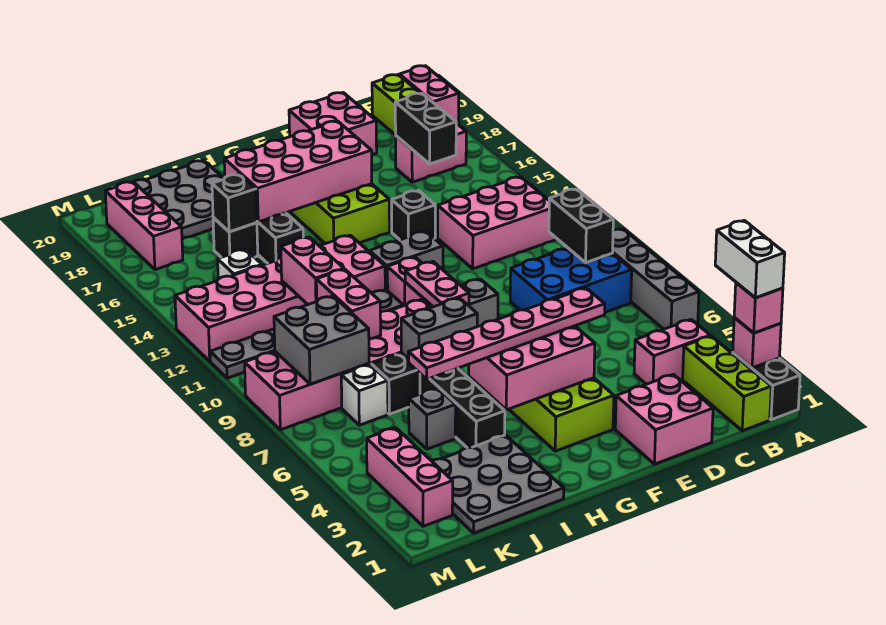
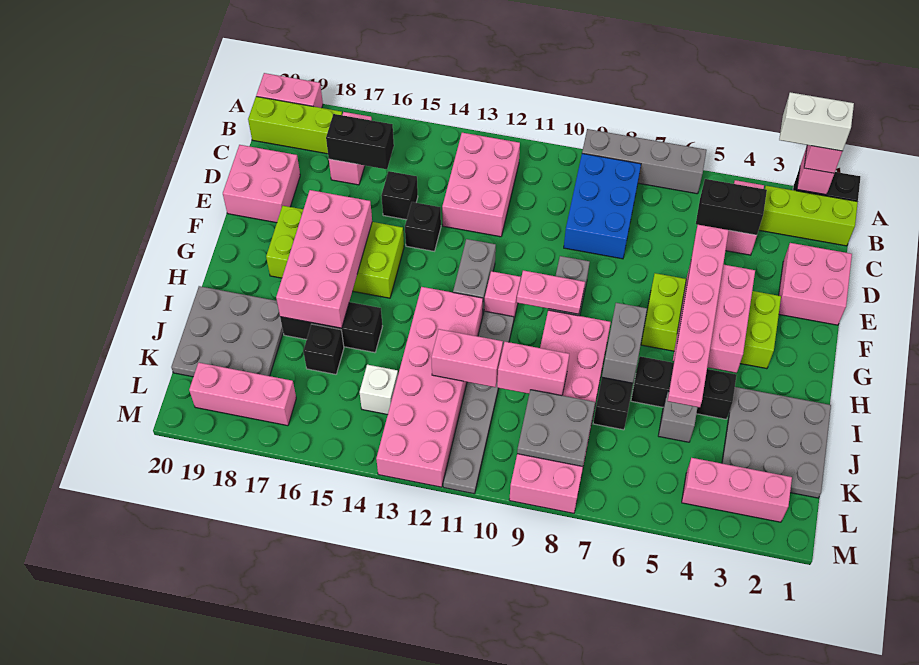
black 1x2 brick [549,189,613,262] -> black 1x2 brick moved to [696,179,767,235]
black 1x1 brick [212,174,257,232] -> black 1x1 brick moved to [381,171,418,220]
white 1x1 brick [341,365,388,425] -> none
grey 2x2 brick [274,296,369,384] -> grey 2x2 plate [517,390,595,467]

